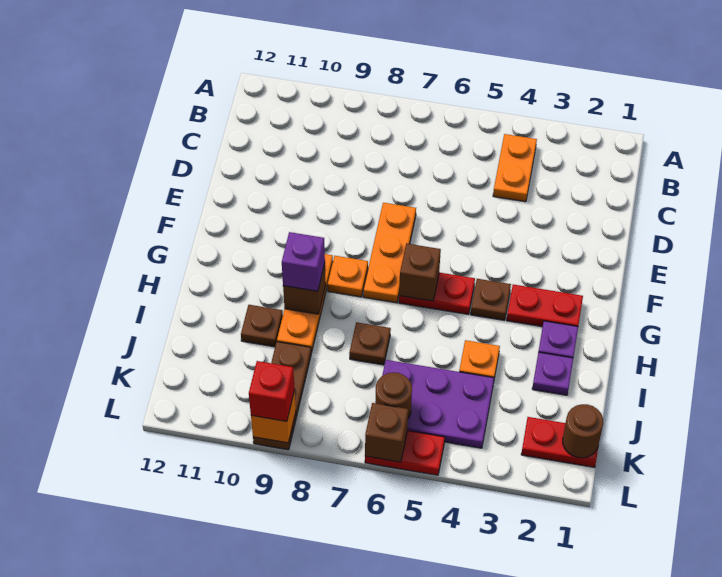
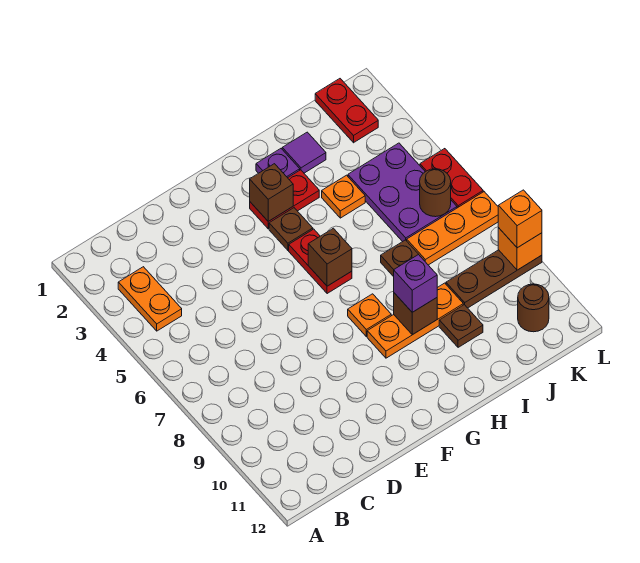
orange 1x2 plate [493,134,537,202] -> orange 1x2 plate turned to [118,267,182,331]
orange 1x3 plate [363,203,416,303] -> orange 1x3 plate moved to [407,192,498,265]
red 1x2 plate [507,284,583,327] -> red 1x2 plate turned to [250,170,319,229]
purple 1x1 plate [532,352,573,395] -> purple 1x1 tile [282,132,326,173]
brown 1x1 round brick [563,404,603,458] -> brown 1x1 round brick moved to [518,284,549,332]
brown 1x1 brick [365,403,408,462] -> brown 1x1 brick moved to [250,164,293,221]
red 1x1 brick [249,361,295,421] -> orange 1x1 brick [498,190,542,248]

